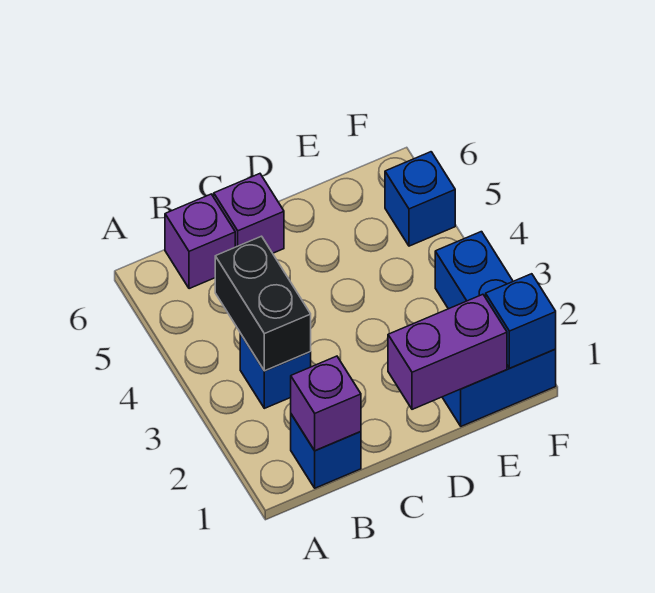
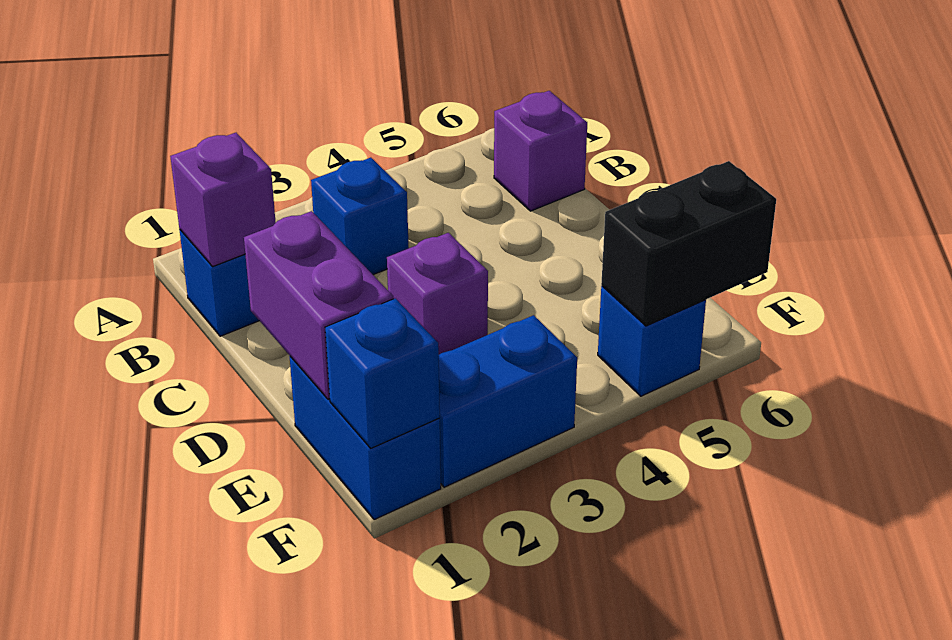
black 1x2 brick [215,236,311,371] -> black 1x2 brick moved to [601,161,776,326]
purple 1x1 brick [214,174,284,253] -> purple 1x1 brick moved to [387,233,488,354]

